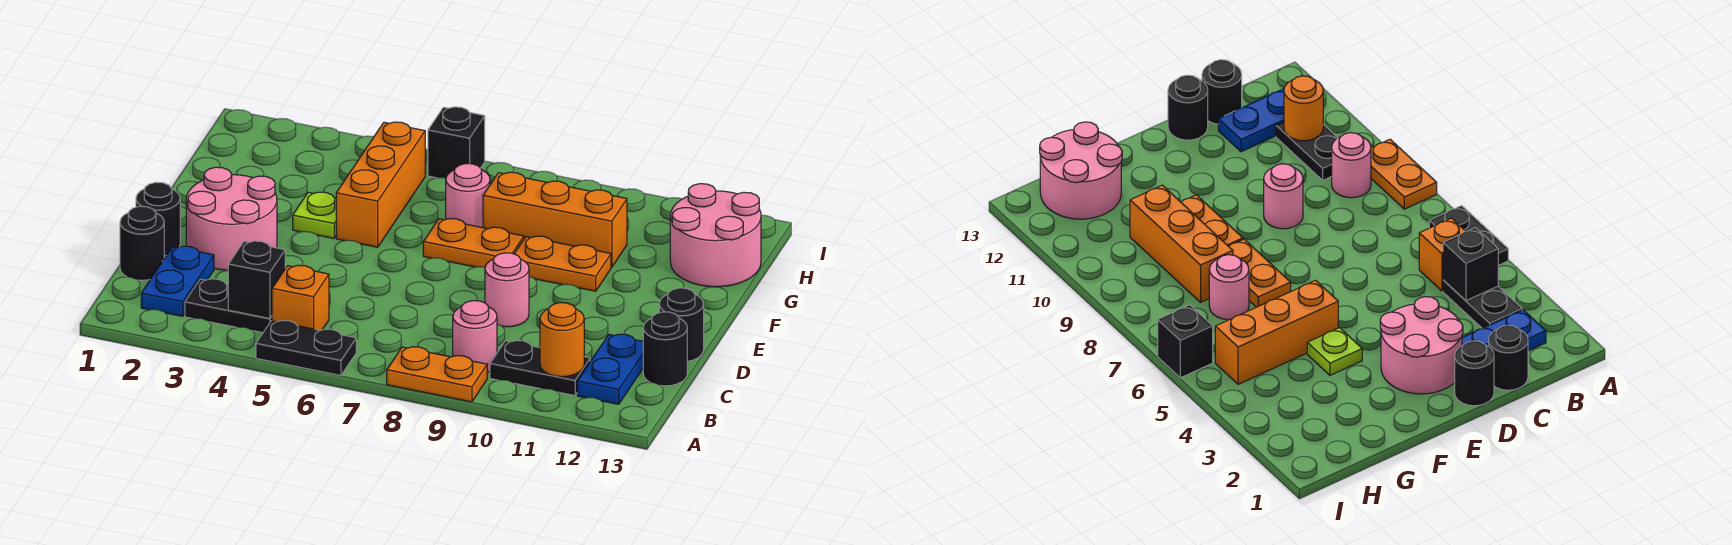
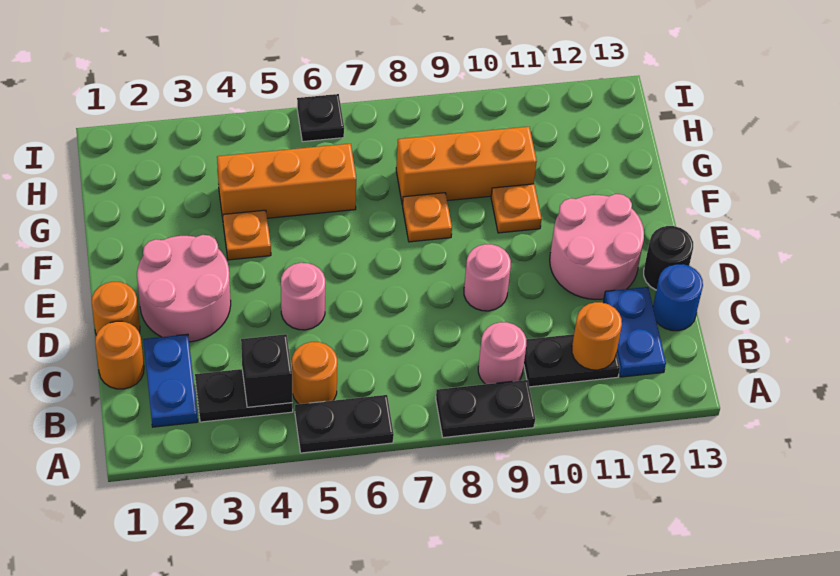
orange 1x2 plate [387,347,487,402] -> black 1x2 plate [436,380,535,438]
orange 1x1 brick [272,265,329,330] -> orange 1x1 round brick [292,342,337,404]
black 1x1 round brick [120,206,164,280] -> orange 1x1 round brick [95,321,144,389]
black 1x1 round brick [643,312,687,386] -> blue 1x1 round brick [653,264,703,331]
black 1x1 round brick [136,182,180,256] -> orange 1x1 round brick [92,282,140,335]
lime 1x1 plate [293,192,336,238] -> orange 1x1 plate [223,210,271,260]
orange 1x3 brick [336,122,425,247] -> orange 1x3 brick turned to [217,144,356,218]
orange 1x2 plate [423,219,524,267] -> orange 1x1 plate [403,193,452,242]
orange 1x2 plate [514,236,611,291] -> orange 1x1 plate [491,184,542,233]
pink 1x1 round brick [446,164,490,228] -> pink 1x1 round brick moved to [281,263,325,330]
pink 2x2 round brick [670,184,761,287] -> pink 2x2 round brick moved to [550,194,644,299]
black 1x1 brick [428,107,485,178] -> black 1x1 plate [297,94,344,142]

